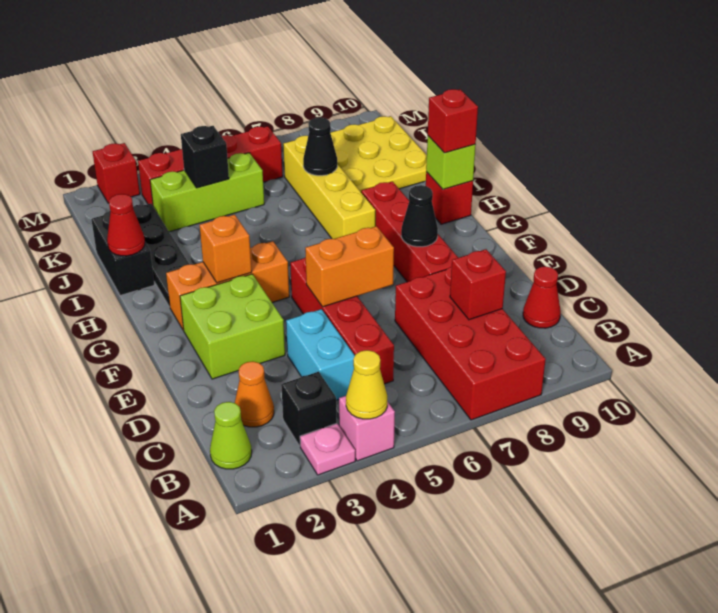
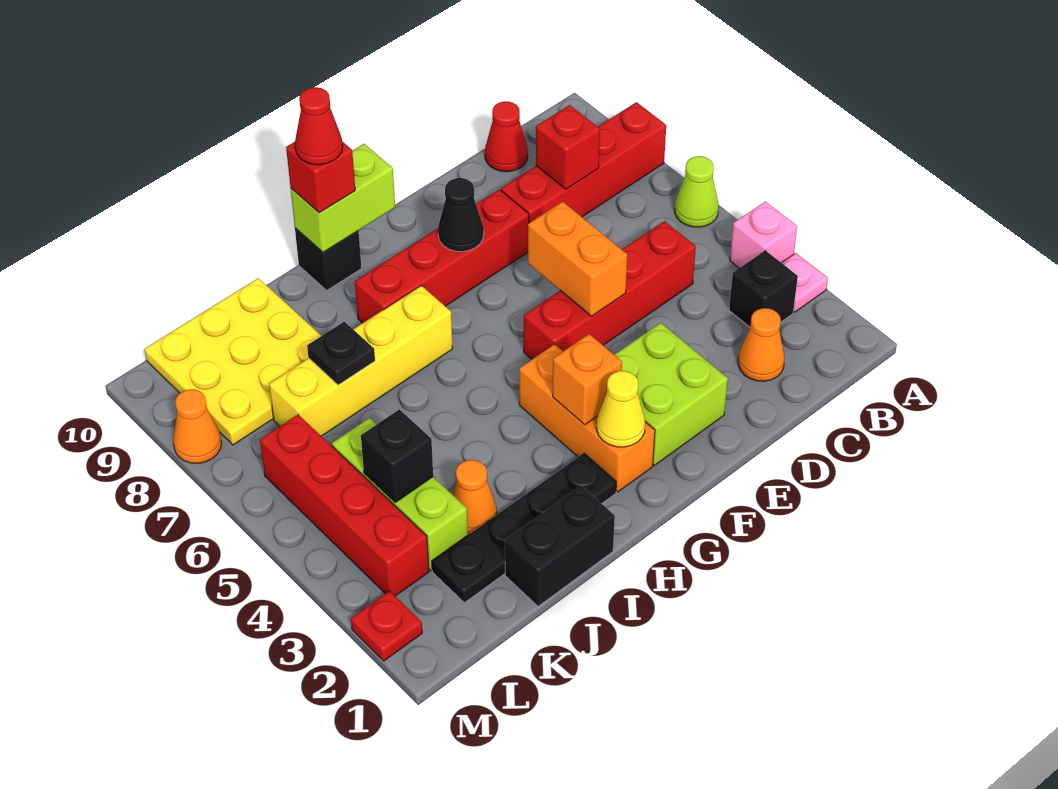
yellow 1x1 cone [346,350,387,419] -> yellow 1x1 cone moved to [597,371,645,447]
red 2x4 brick [395,267,546,420] -> red 1x4 brick [501,102,666,223]
lime 1x1 cone [210,402,252,469] -> lime 1x1 cone moved to [675,156,719,227]
cyan 1x2 brick [286,309,355,400] -> none
red 1x1 brick [426,172,473,224] -> black 1x1 brick [295,228,362,290]
lime 1x1 brick [426,136,475,189] -> lime 1x2 brick [291,144,395,252]
red 1x1 cone [107,194,145,256] -> red 1x1 cone moved to [295,87,343,165]
none -> orange 1x1 cone [452,460,497,534]
black 1x1 cone [303,117,337,176] -> black 1x1 plate [307,322,375,385]
red 1x1 brick [93,143,140,203] -> red 1x1 plate [351,591,422,661]
none -> orange 1x1 cone [173,389,222,463]

